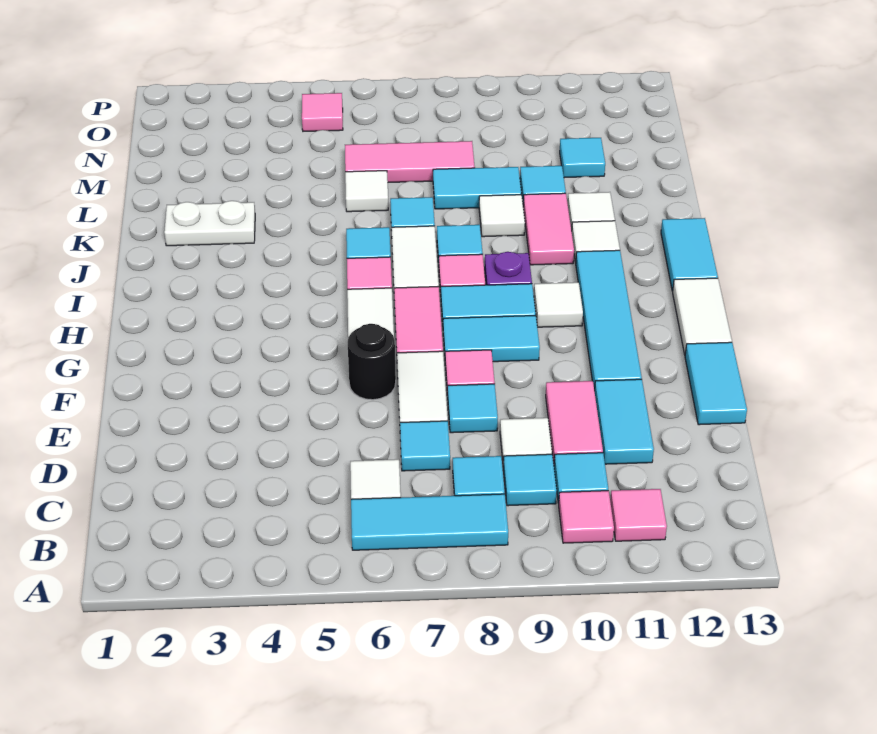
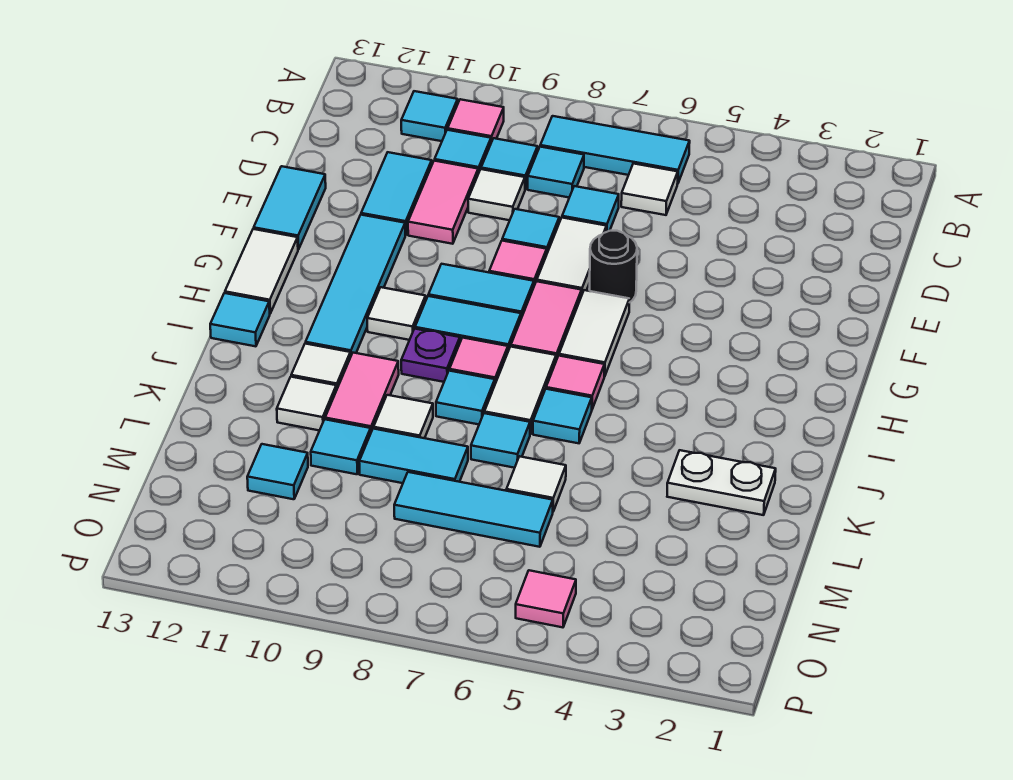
pink 1x1 tile [610,489,667,541] -> cyan 1x1 tile [401,91,458,141]
cyan 1x2 tile [661,218,718,291] -> cyan 1x1 tile [210,293,270,346]
pink 1x3 tile [345,141,475,182] -> cyan 1x3 tile [394,472,553,547]

